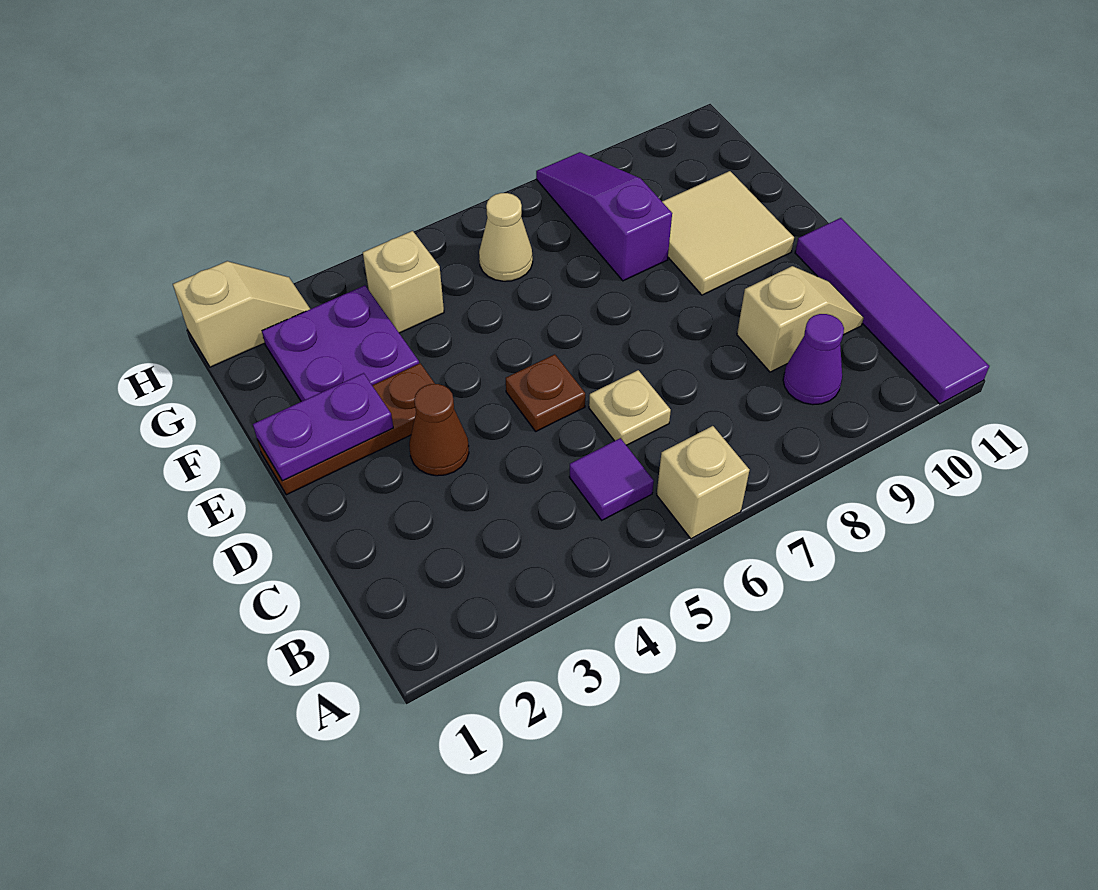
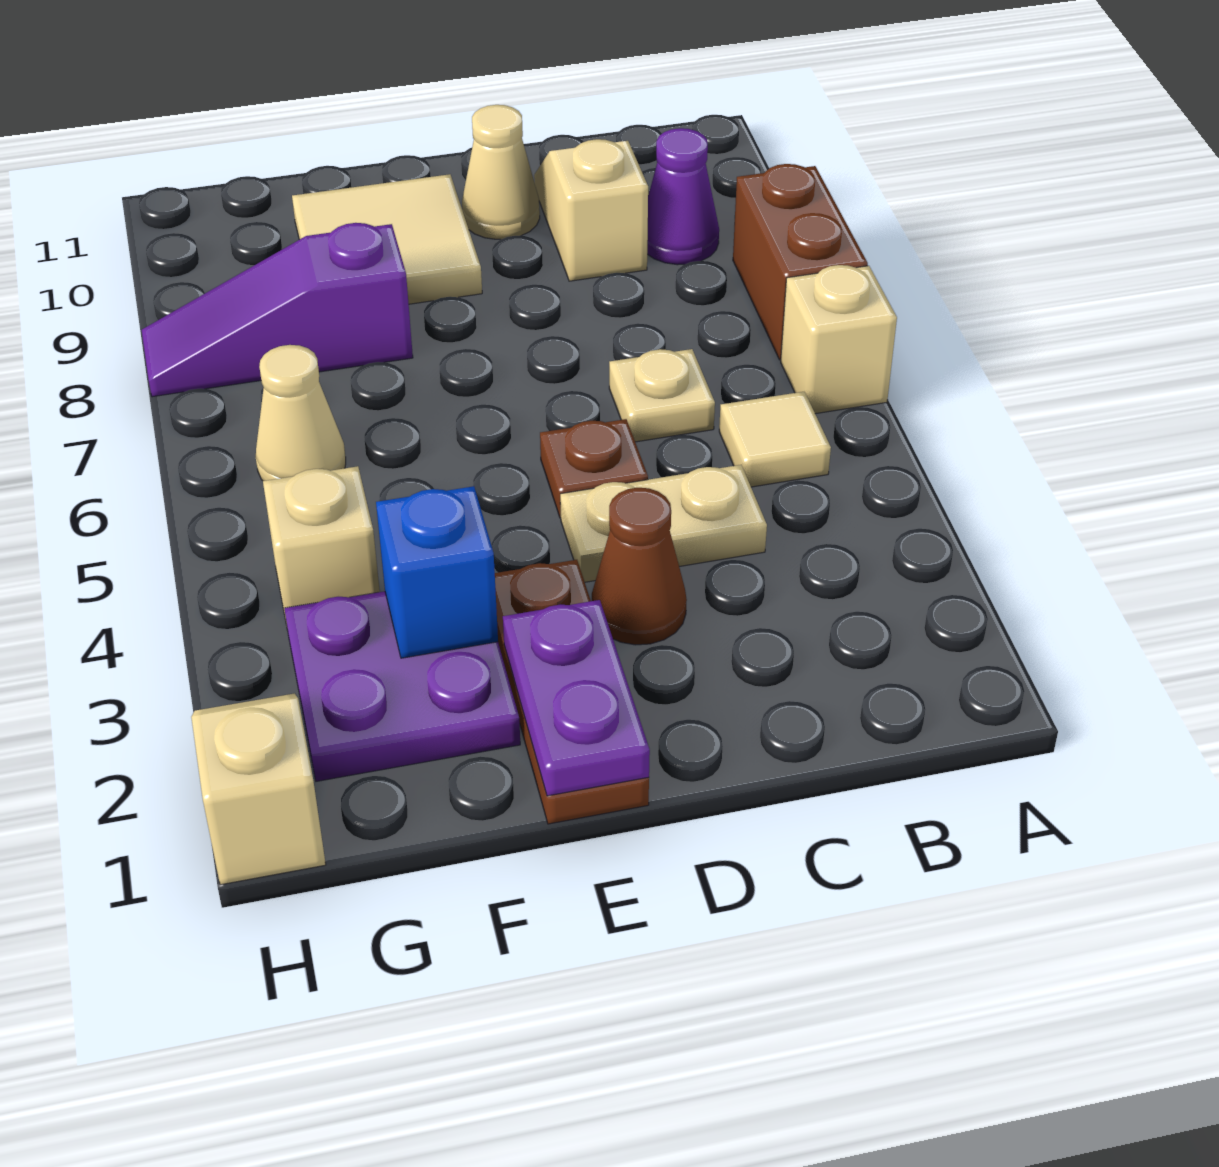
none -> brown 1x2 brick [733,164,868,360]
purple 1x4 tile [795,218,989,404] -> none
purple 1x1 tile [569,438,654,520] -> tan 1x1 tile [719,392,831,487]
none -> tan 1x2 plate [560,465,767,582]
none -> tan 1x1 cone [462,105,540,239]
none -> blue 1x1 brick [376,486,498,658]

